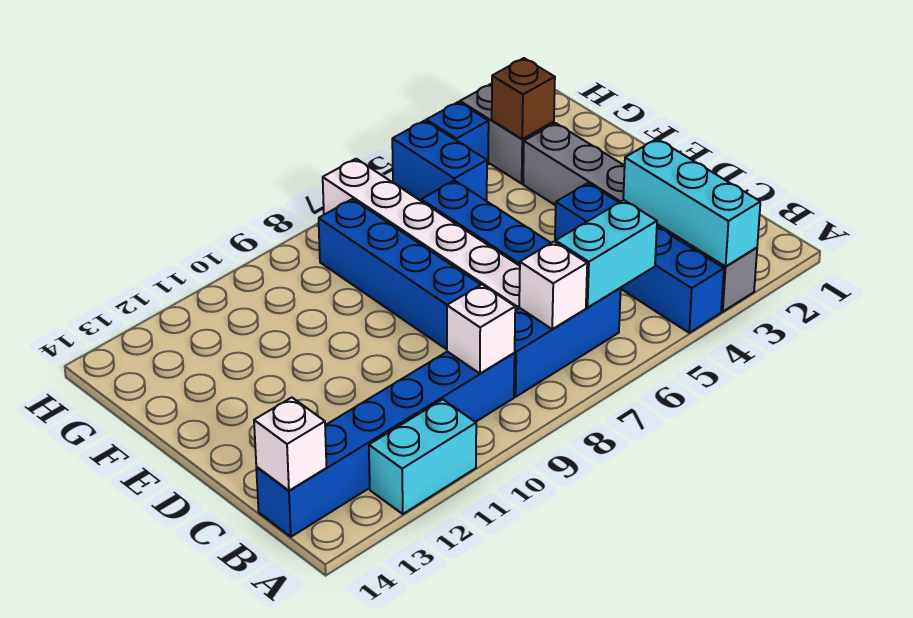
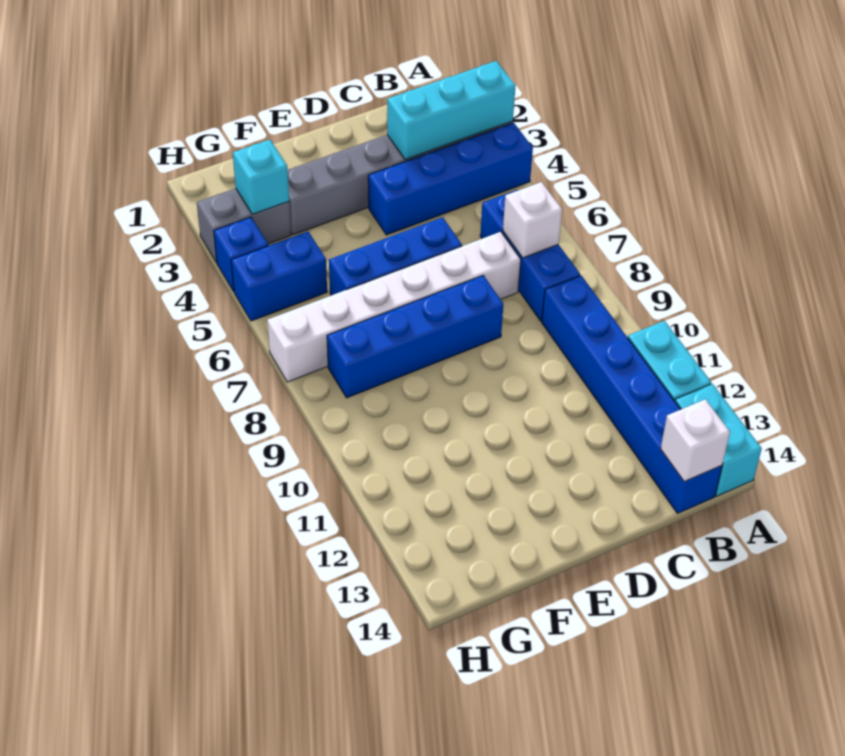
cyan 1x2 brick [556,200,657,308] -> cyan 1x2 brick moved to [675,384,762,496]
white 1x1 brick [447,285,515,374] -> none
brown 1x1 brick [492,58,555,139] -> cyan 1x1 brick [233,140,289,214]

